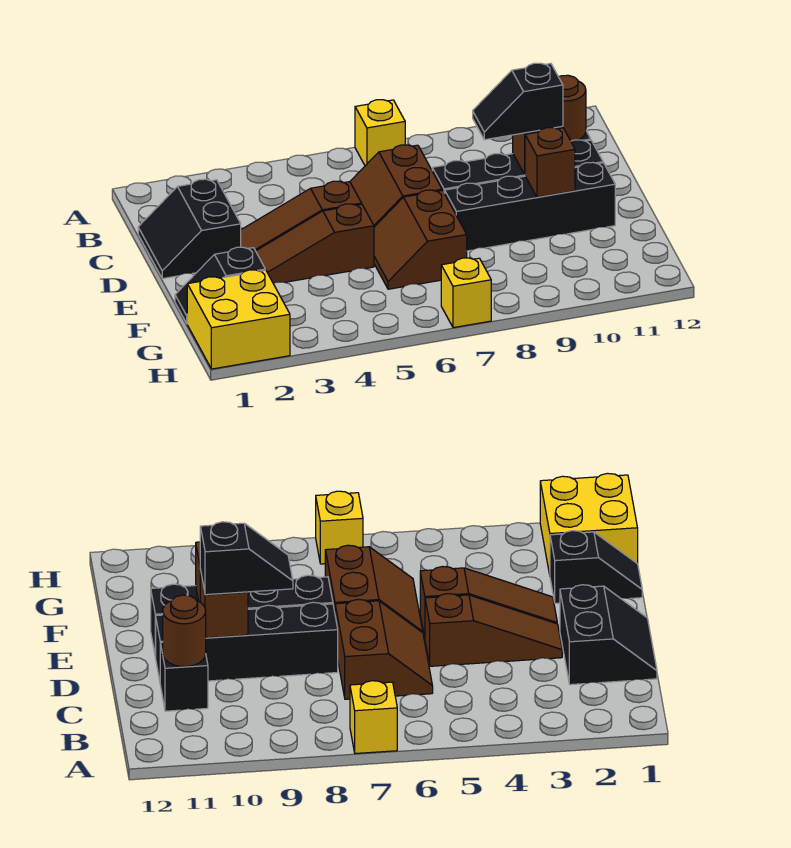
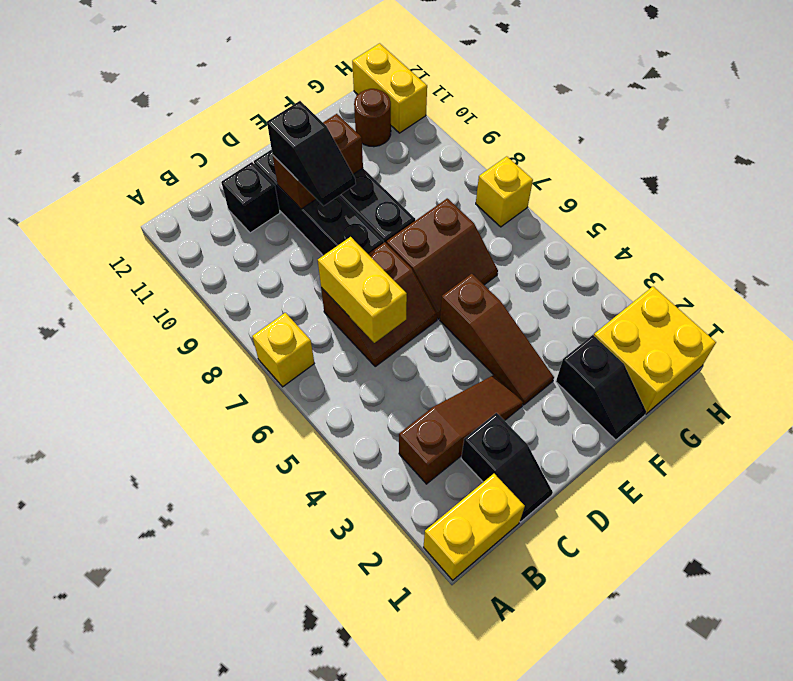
none -> yellow 1x2 brick [424,474,525,580]
black 2x2 slope [138,179,241,279] -> black 1x2 slope [461,413,553,522]
none -> yellow 1x2 brick [318,237,407,343]
brown 1x1 round brick [559,75,586,141] -> brown 1x1 round brick moved to [354,89,391,147]
brown 1x3 slope [241,181,362,251] -> brown 1x3 slope turned to [399,375,523,484]
none -> yellow 1x2 brick [352,43,427,133]

